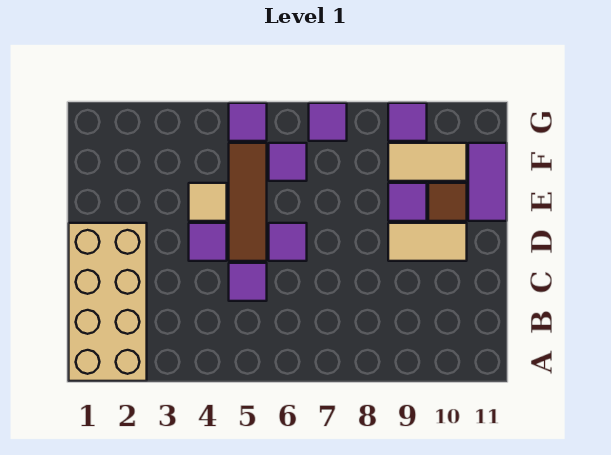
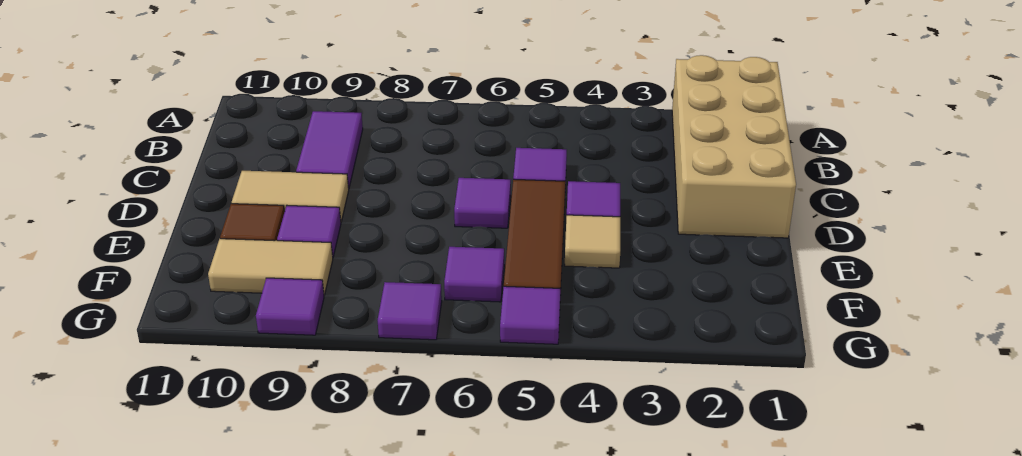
purple 1x2 tile [468,143,507,221] -> purple 1x2 tile moved to [296,111,363,189]

